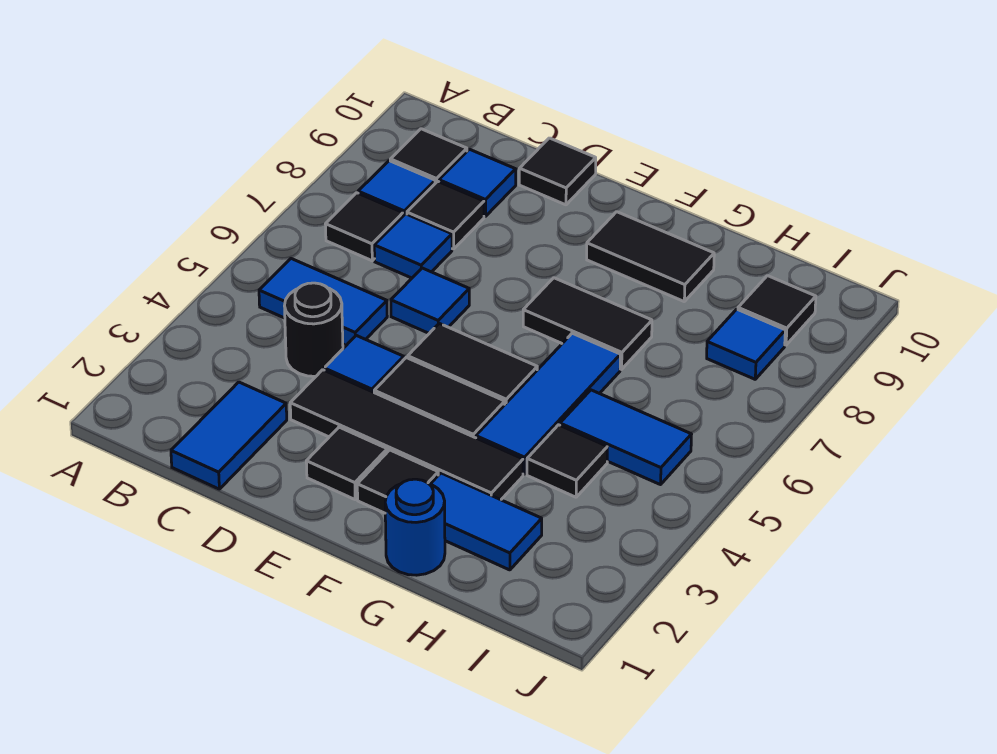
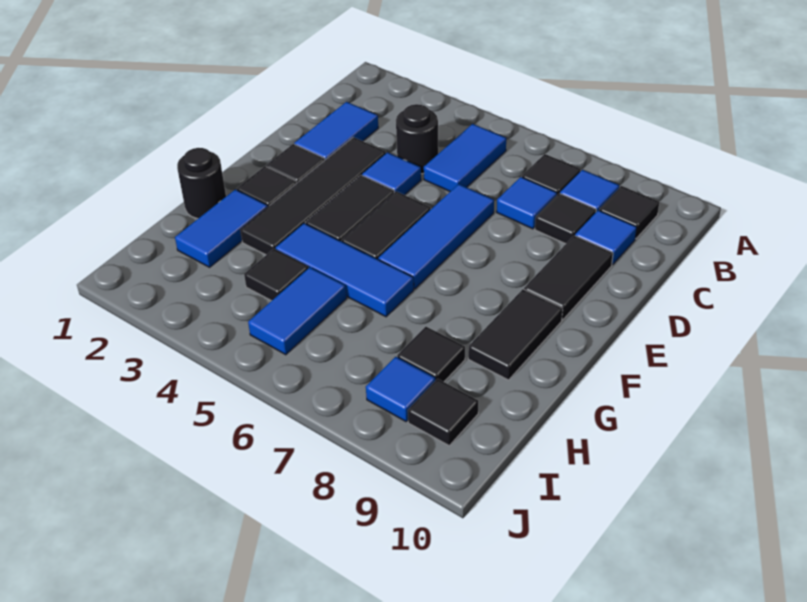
blue 1x2 tile [171,382,287,489] -> blue 1x2 tile turned to [294,102,378,160]
blue 1x1 tile [391,268,469,333] -> blue 1x3 tile [378,184,494,289]
black 1x1 tile [519,138,596,205] -> black 1x1 tile moved to [397,327,465,382]
black 1x2 tile [523,278,652,369] -> black 1x2 tile moved to [524,236,613,320]
blue 1x1 round brick [385,479,445,575] -> black 1x1 round brick [177,148,226,218]

